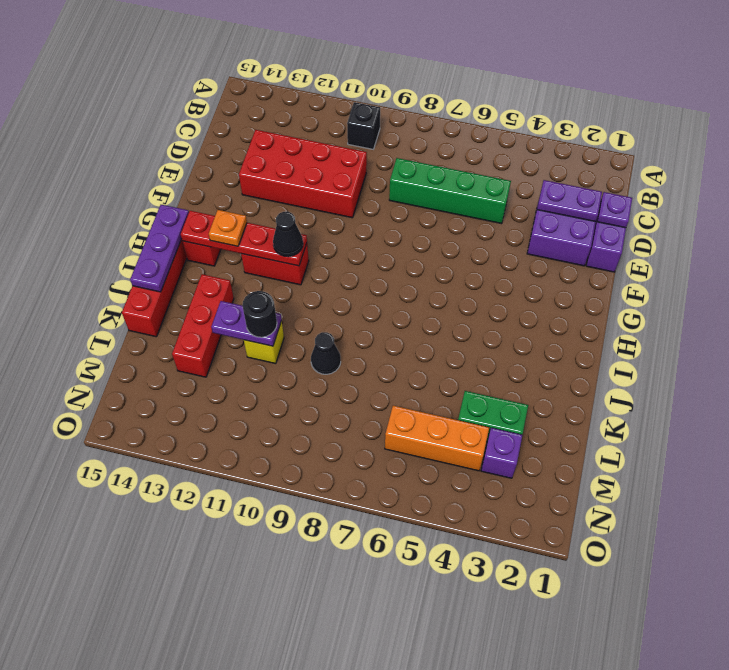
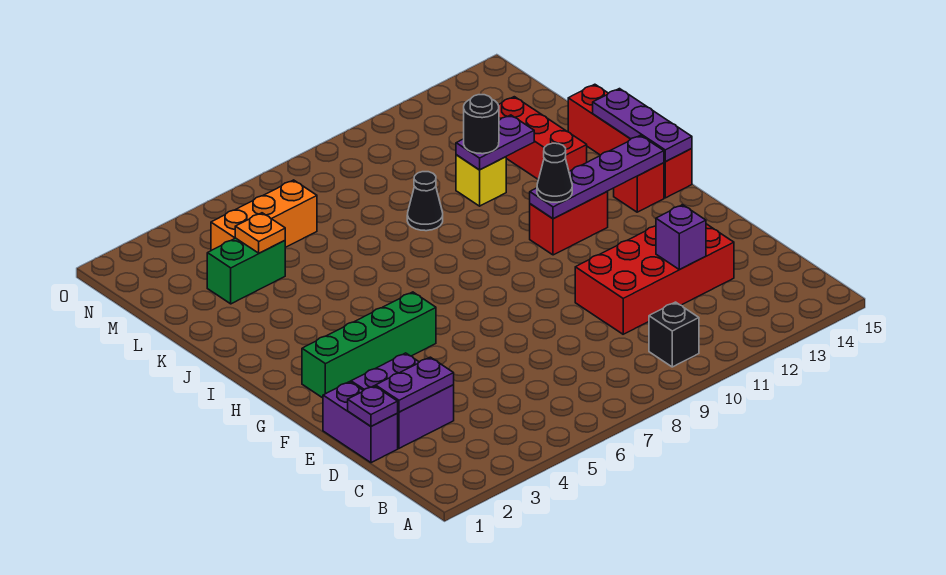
green 1x4 brick [389,158,511,224] -> green 1x4 brick moved to [302,292,436,398]
red 1x4 plate [181,211,307,266] -> purple 1x4 plate [530,135,664,219]
orange 1x1 plate [209,210,247,246] -> orange 1x1 plate moved to [235,213,285,253]
purple 1x1 brick [481,428,522,478] -> purple 1x1 brick moved to [656,205,706,270]

